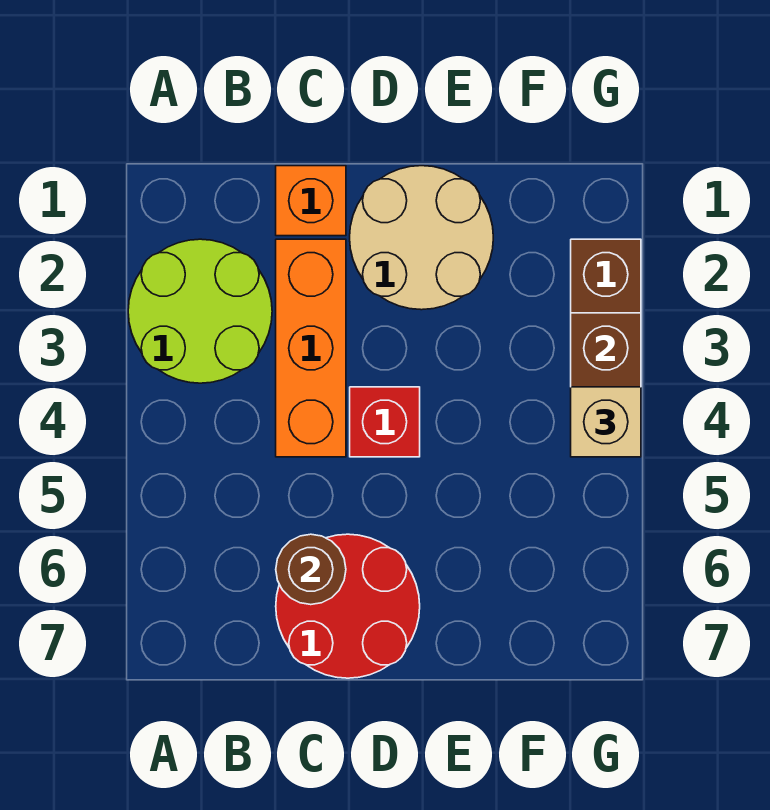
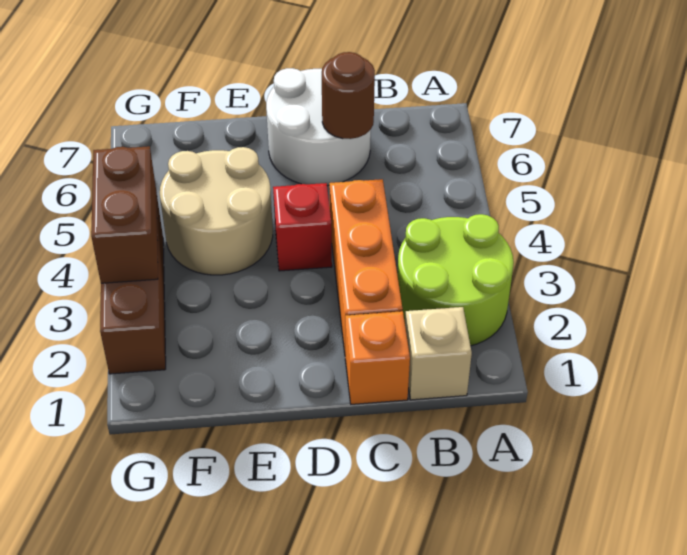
red 2x2 round brick [276,534,420,678] -> white 2x2 round brick [266,68,371,186]
tan 2x2 round brick [350,166,493,310] -> tan 2x2 round brick moved to [160,147,273,275]
tan 1x1 brick [571,387,641,457] -> tan 1x1 brick moved to [405,307,472,400]

